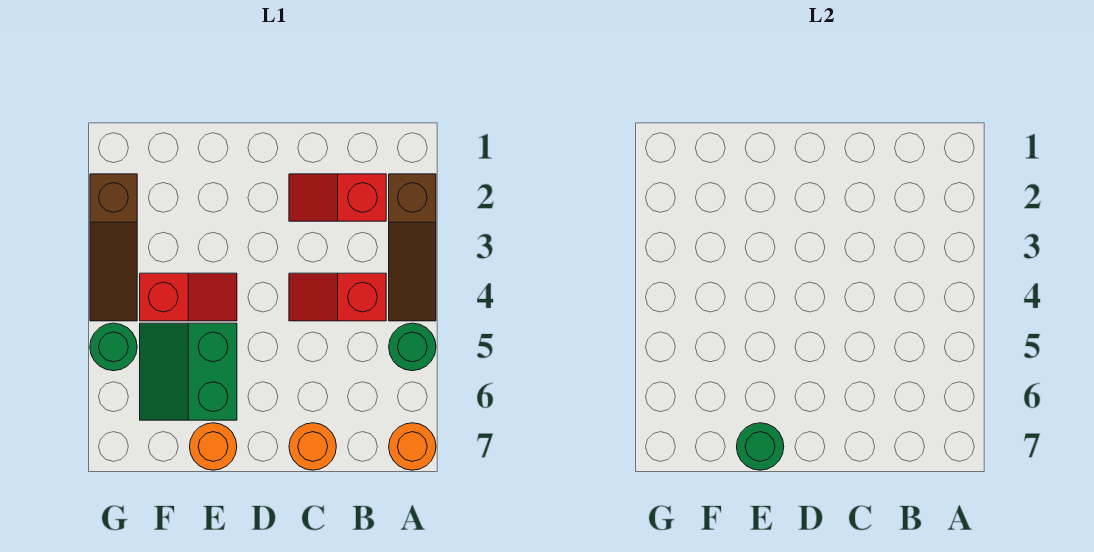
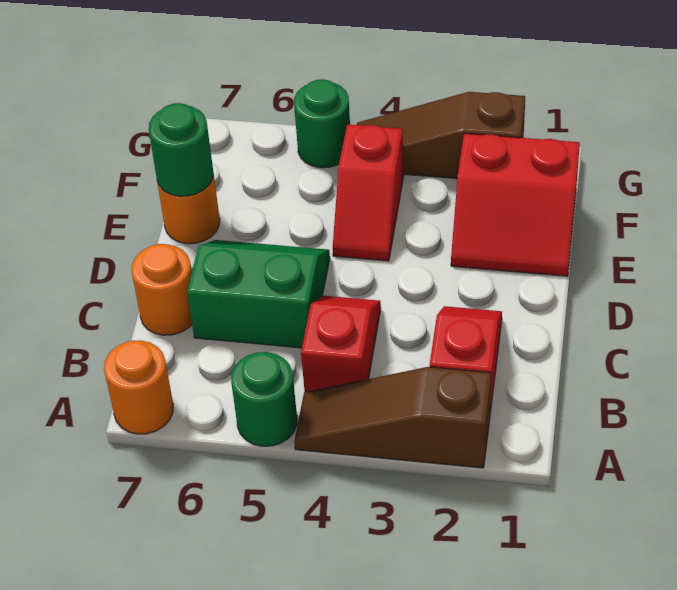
none -> red 2x2 slope [451,133,580,276]
green 2x2 slope [140,323,237,420] -> green 2x2 slope moved to [187,240,330,348]

